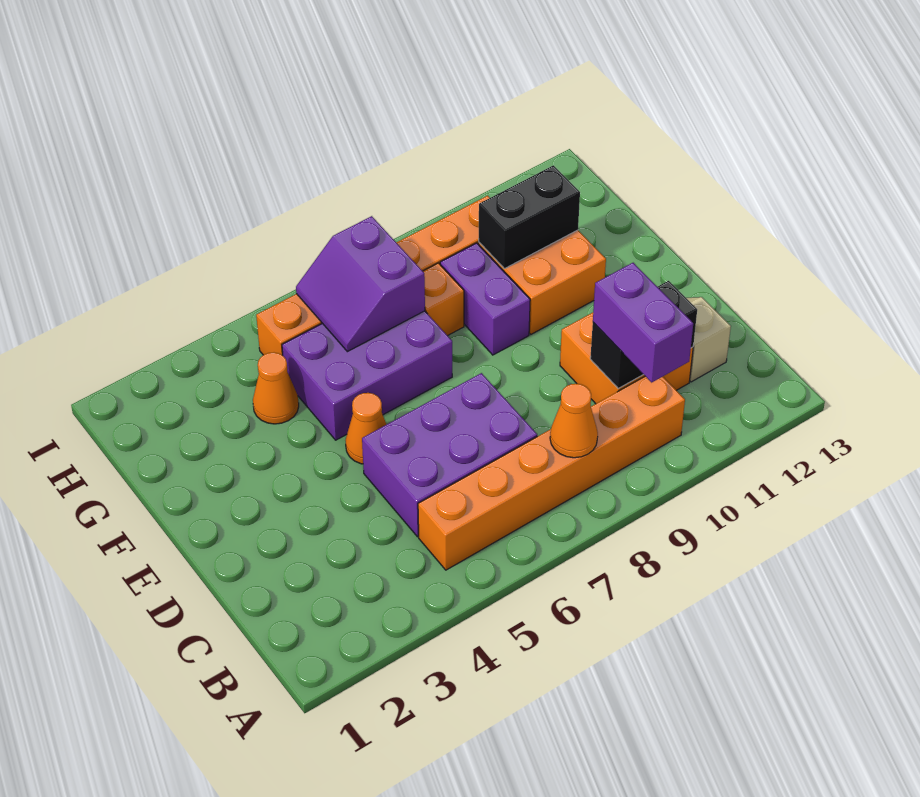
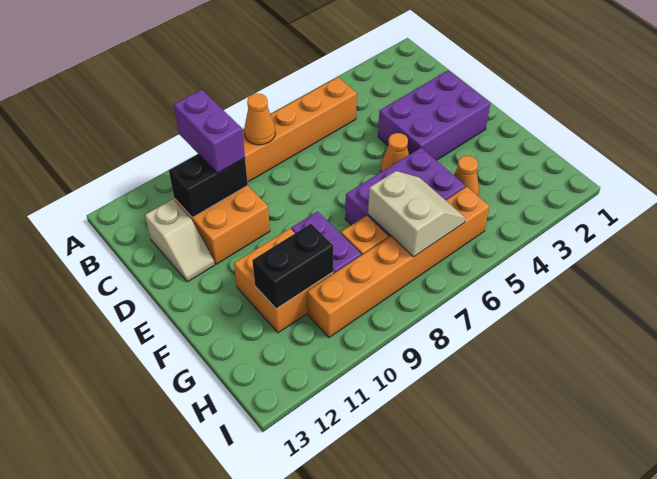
purple 2x3 brick [362,373,537,537] -> purple 2x3 brick moved to [378,70,490,160]
purple 2x2 slope [296,216,425,352] -> tan 2x2 slope [368,171,465,257]

